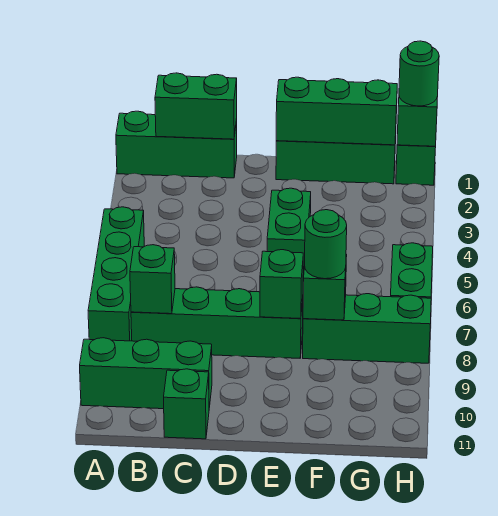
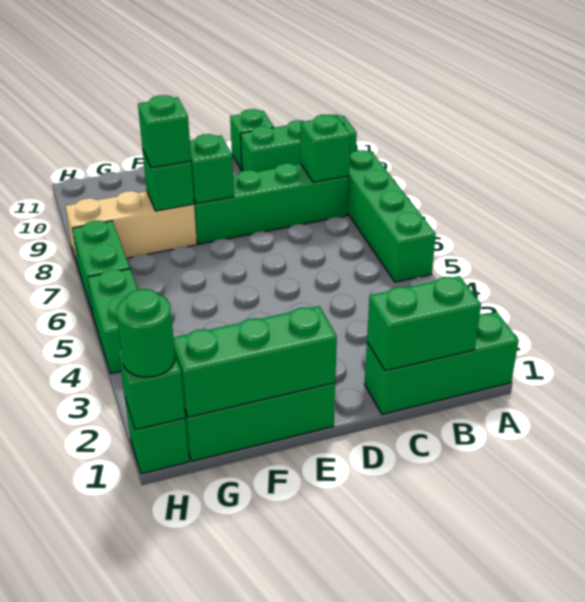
green 1x2 brick [267,188,311,279] -> green 1x2 brick moved to [88,269,138,374]
green 1x3 brick [303,294,431,363] -> tan 1x3 brick [65,191,197,265]
green 1x1 round brick [305,210,347,279] -> green 1x1 brick [138,95,191,168]

